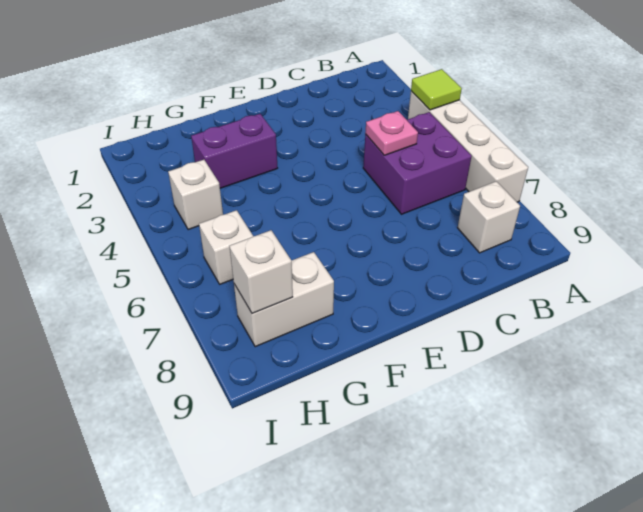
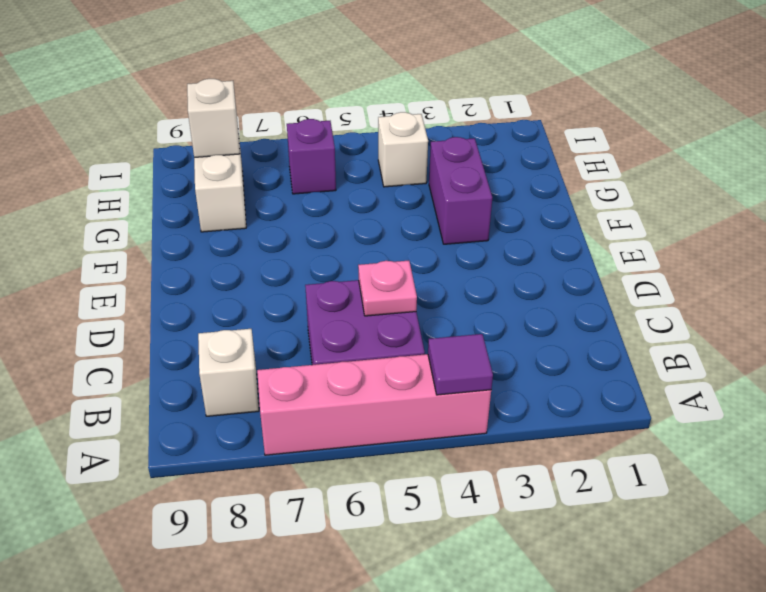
white 1x4 brick [408,91,528,202] -> pink 1x4 brick [257,354,491,455]
lime 1x1 tile [411,69,462,110] -> purple 1x1 tile [428,334,493,395]
white 1x1 brick [199,210,253,284] -> purple 1x1 brick [287,119,336,194]

